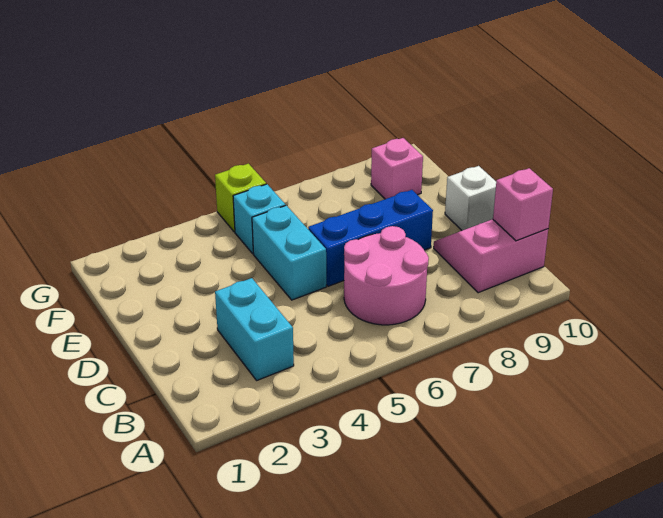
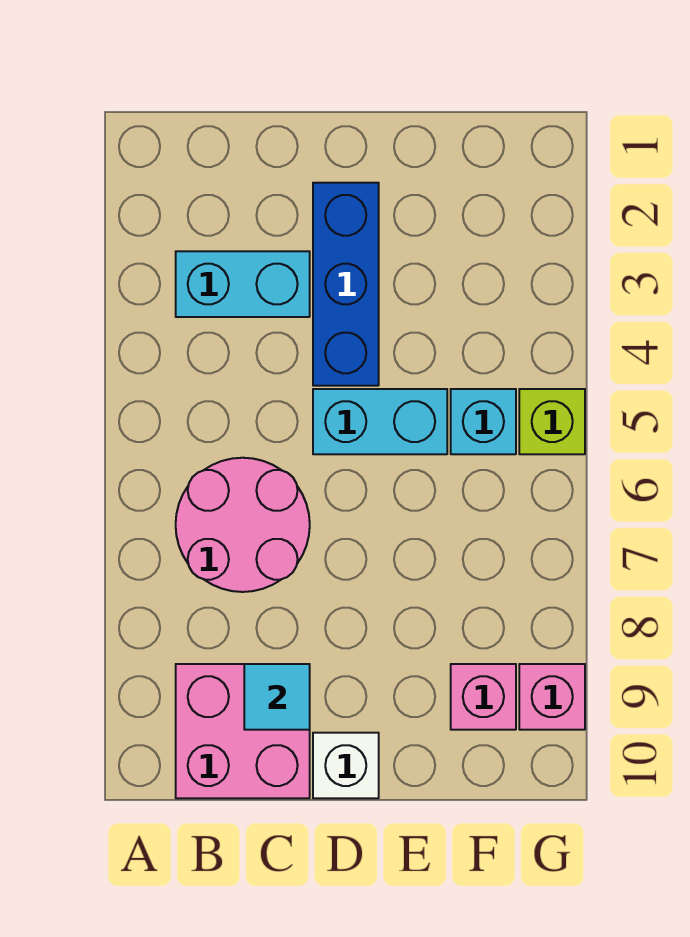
pink 2x2 slope [434,219,548,293] -> pink 2x2 brick [176,664,310,798]
pink 1x1 brick [493,168,553,241] -> pink 1x1 brick moved to [519,664,585,730]
none -> cyan 1x1 tile [244,664,310,730]
blue 1x3 brick [308,190,433,286] -> blue 1x3 brick moved to [313,183,379,386]

